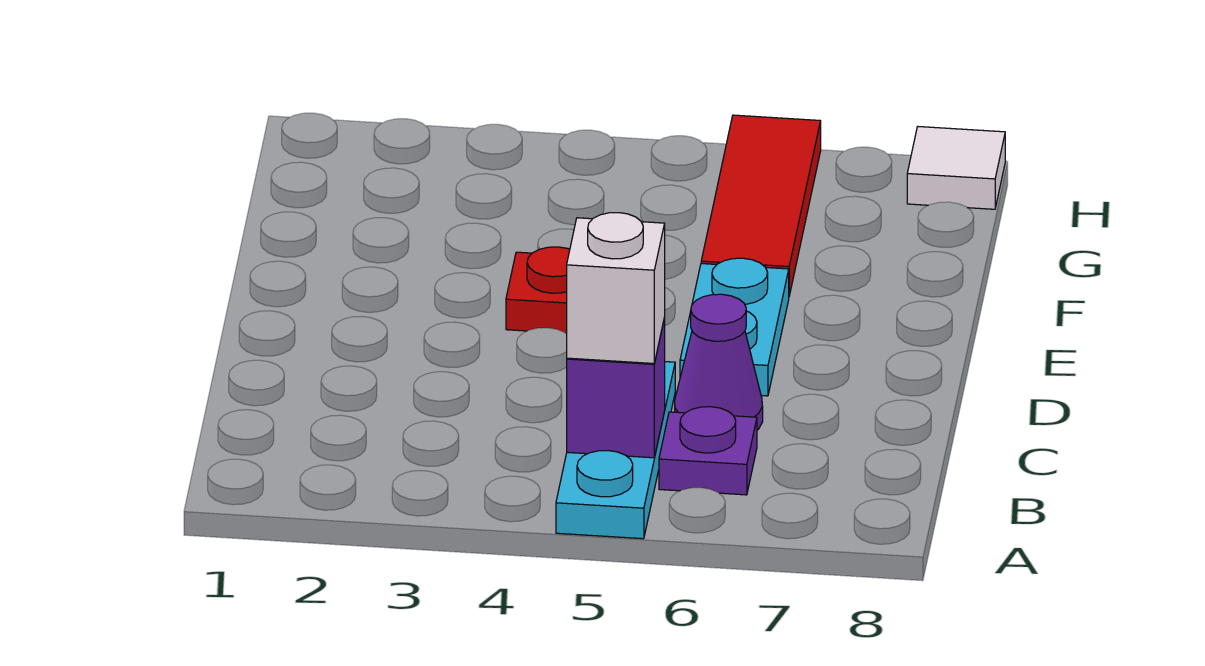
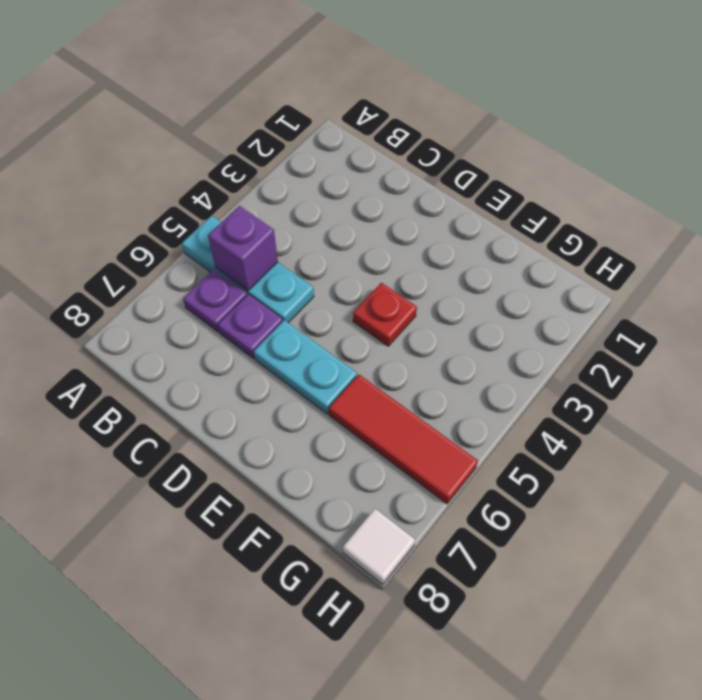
white 1x1 brick [567,213,665,363] -> none
purple 1x1 cone [675,294,763,430] -> purple 1x1 plate [218,294,283,358]

